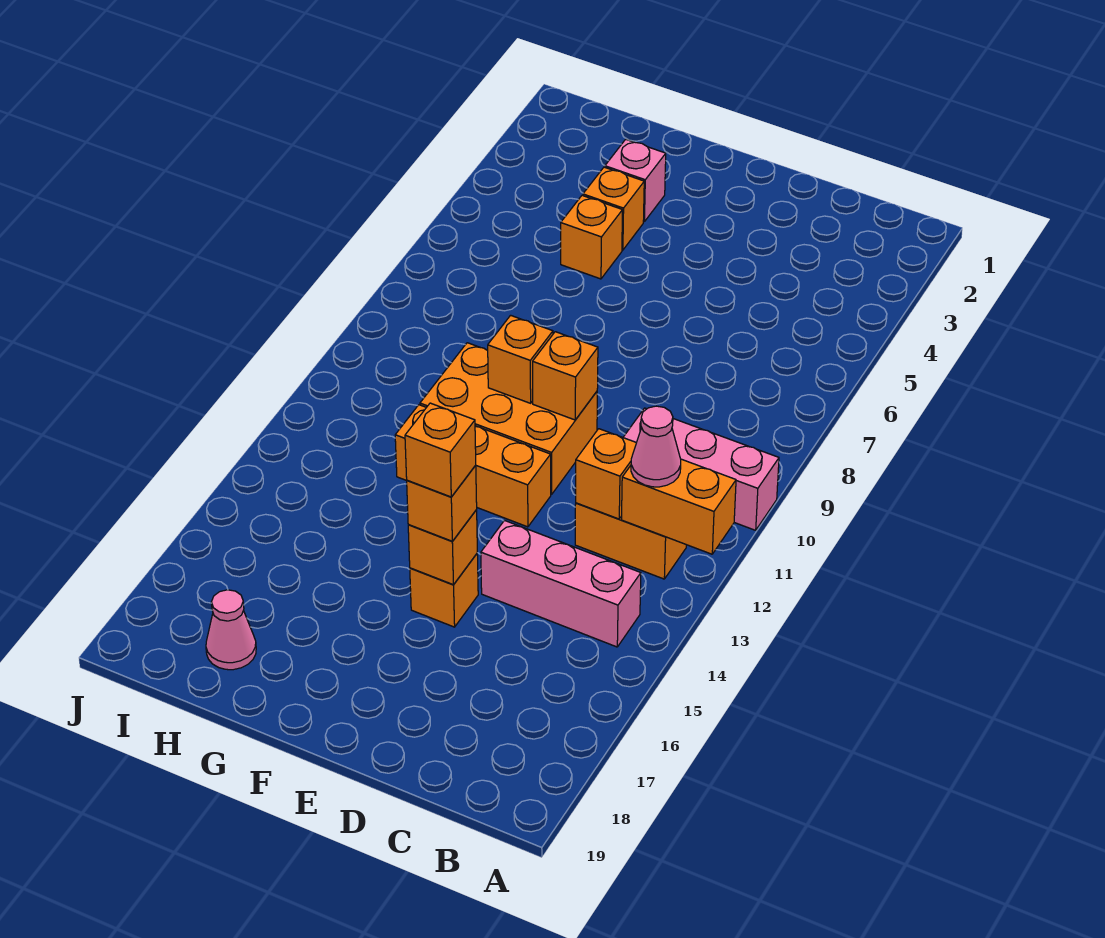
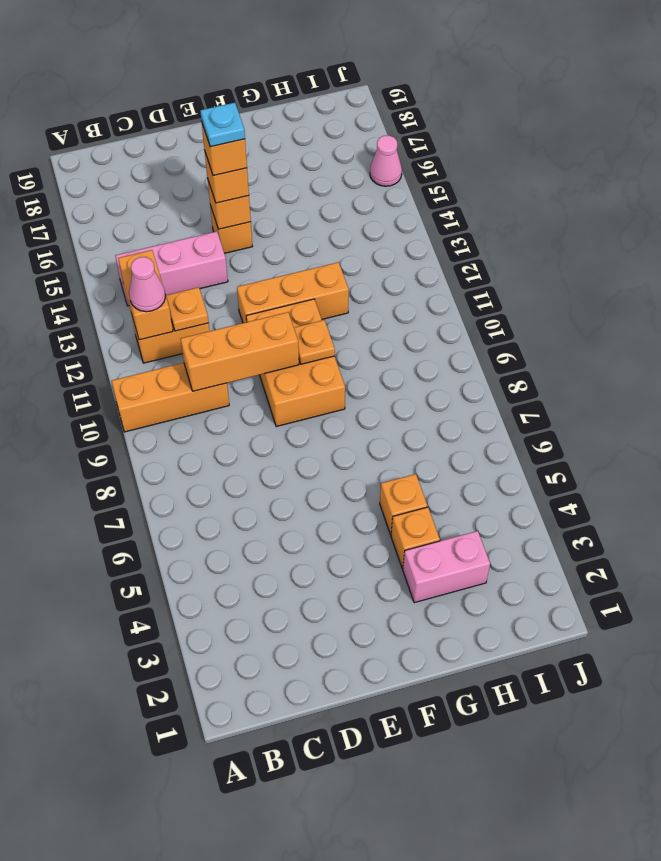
pink 1x3 brick [623,408,779,530] -> orange 1x3 brick [112,363,229,432]
orange 1x2 brick [622,459,736,554] -> orange 1x2 brick turned to [118,250,173,340]
orange 1x1 brick [576,429,636,519] -> orange 1x1 plate [166,287,209,331]
orange 2x3 brick [420,343,597,494] -> orange 2x3 brick turned to [246,299,345,427]
orange 1x1 brick [533,332,598,420] -> orange 1x3 brick [181,312,299,391]
none -> cyan 1x1 plate [200,103,245,147]
orange 1x1 brick [488,315,553,403] -> orange 1x1 plate [294,320,335,364]
pink 1x1 brick [605,139,666,222] -> pink 1x2 brick [403,531,490,603]
pink 1x1 cone [206,590,256,670] -> pink 1x1 cone moved to [370,135,402,186]

